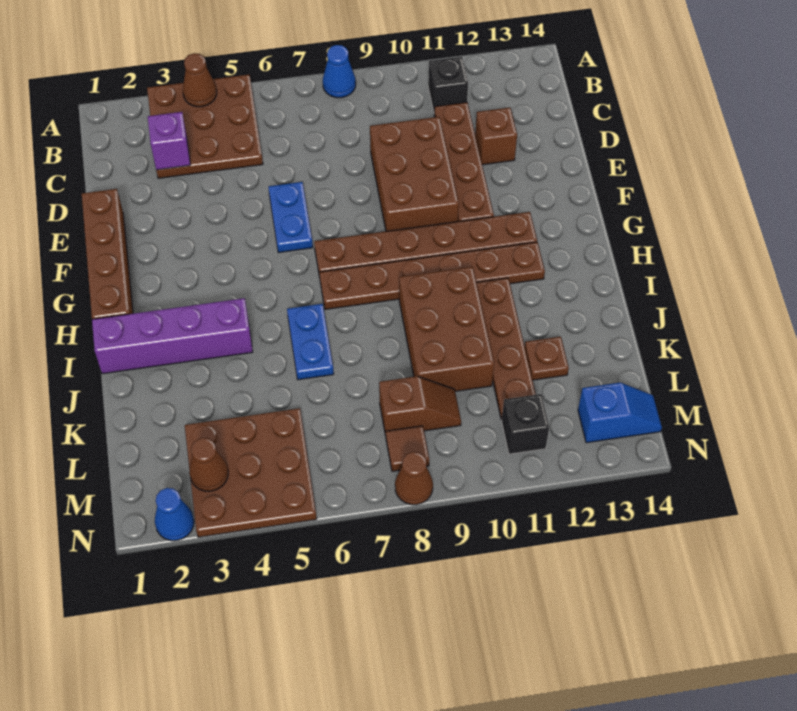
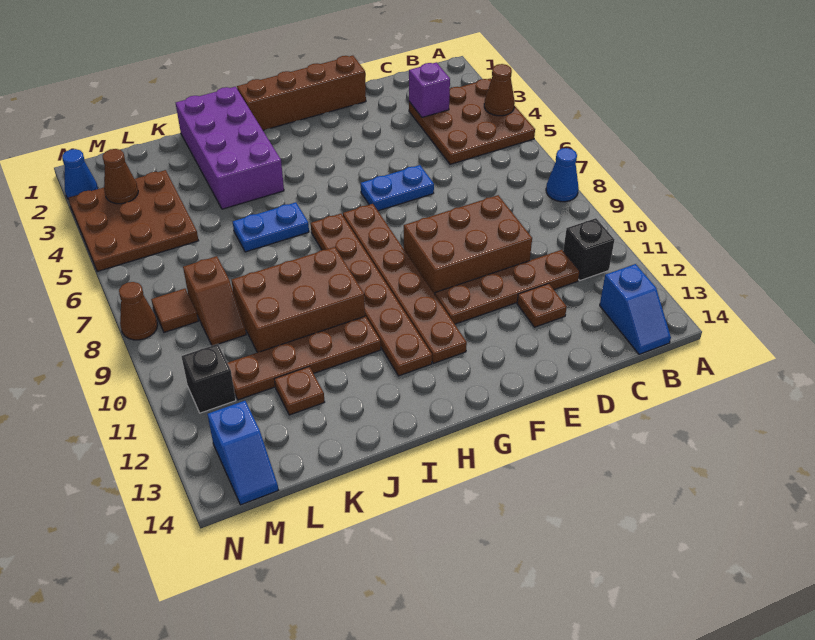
none -> blue 1x2 slope [600,264,671,354]
brown 1x1 brick [475,108,517,165] -> brown 1x1 plate [517,284,567,327]
purple 1x4 brick [92,298,253,374] -> purple 2x4 brick [176,87,284,209]

